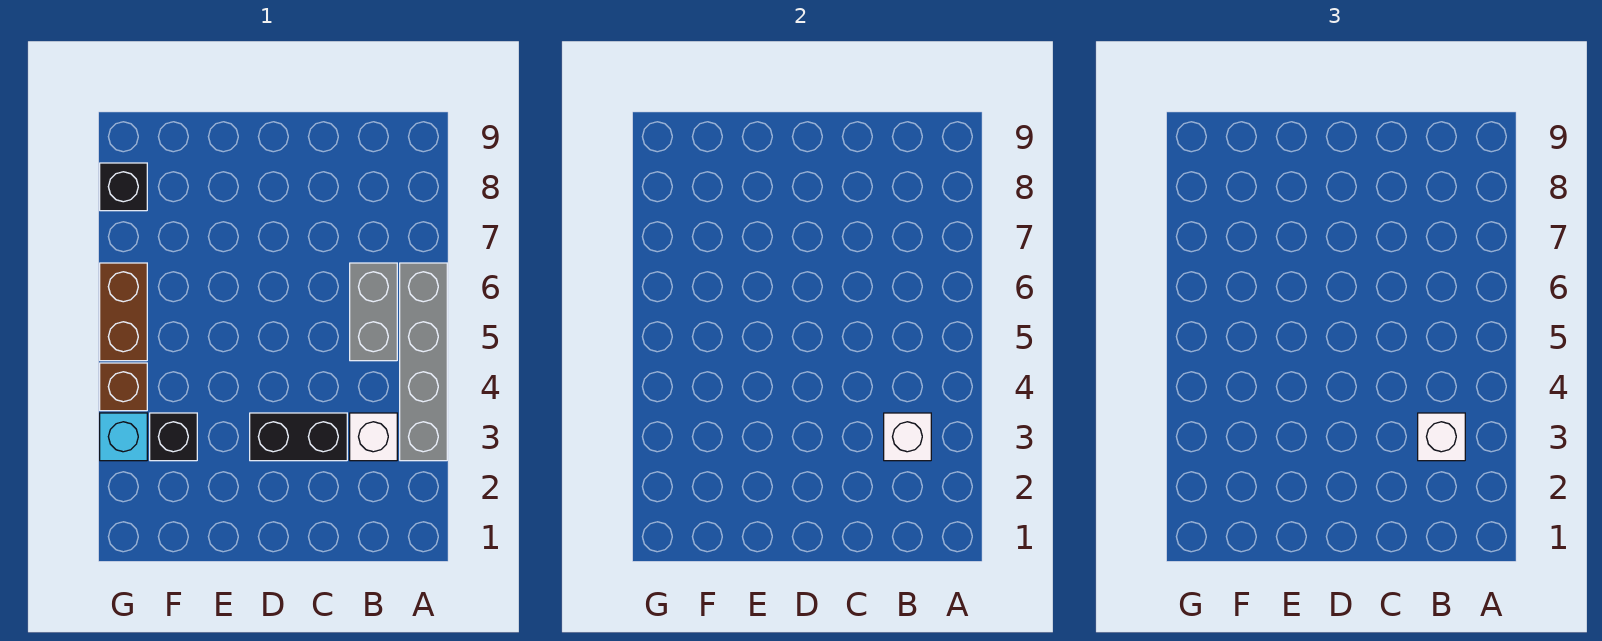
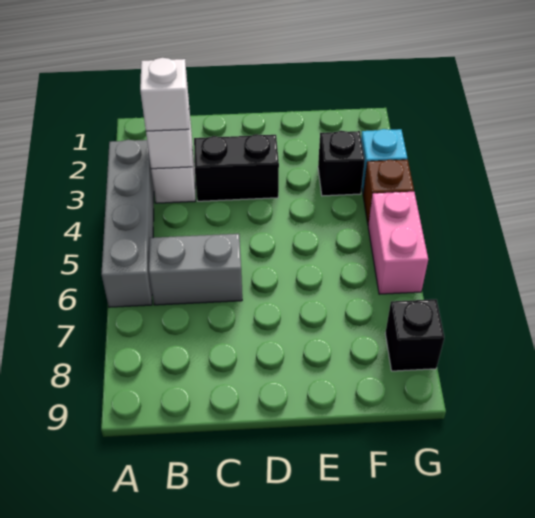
grey 1x2 brick [350,263,397,361] -> grey 1x2 brick turned to [149,234,242,305]
brown 1x2 brick [100,263,147,361] -> pink 1x2 brick [368,192,428,294]

